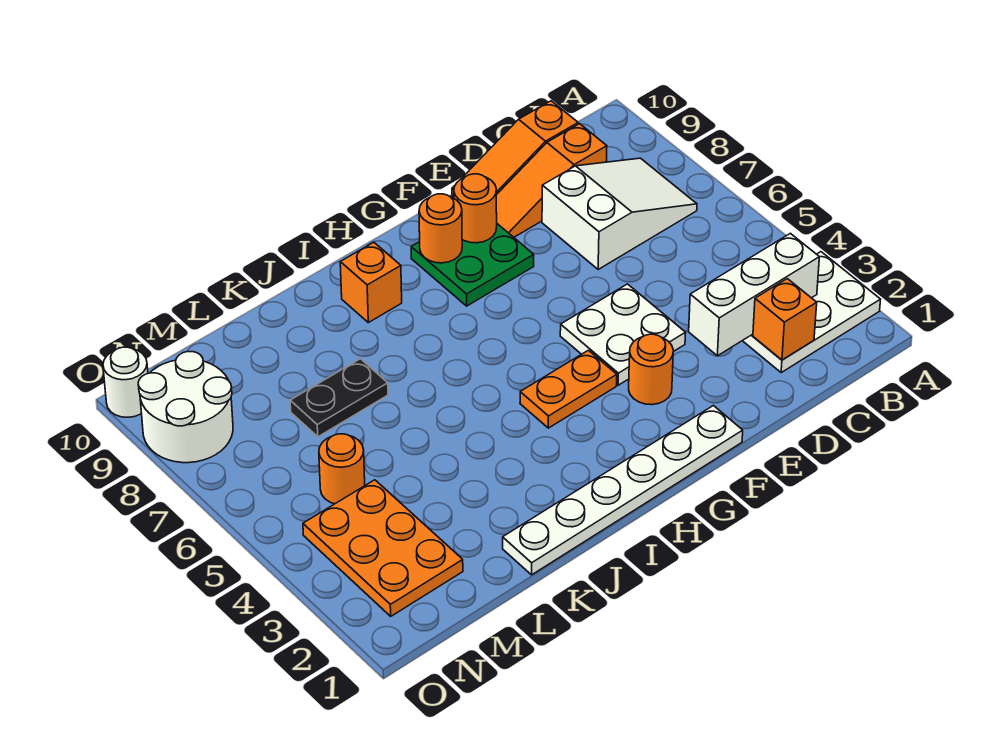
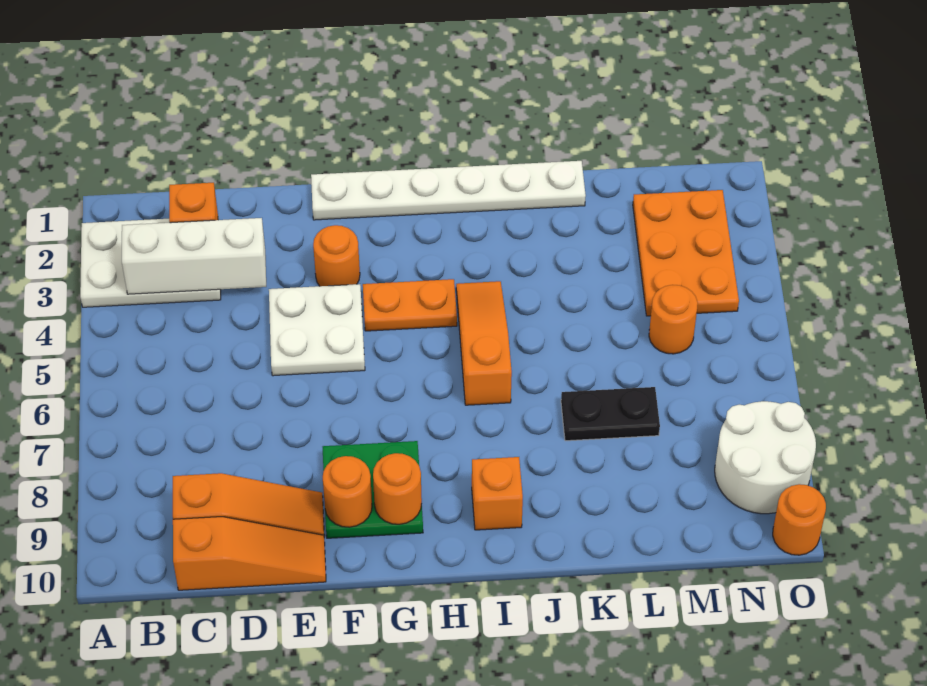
white 2x3 slope [542,158,697,269] -> none
none -> orange 1x3 slope [456,281,512,405]
white 1x1 round brick [103,347,148,417] -> orange 1x1 round brick [773,484,826,555]

